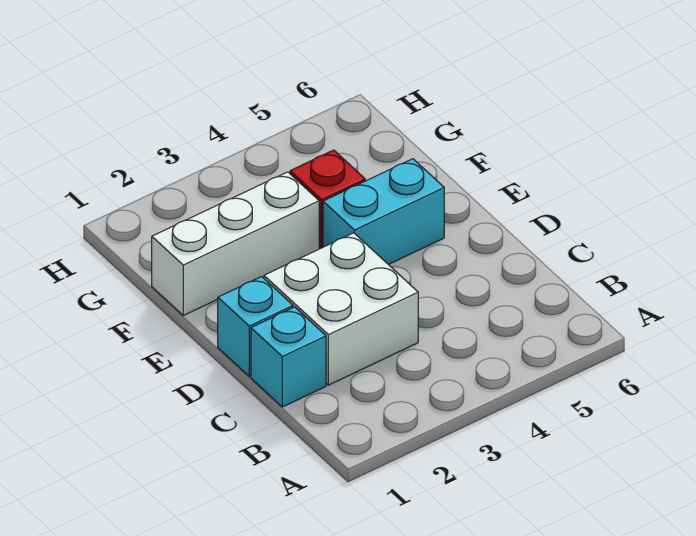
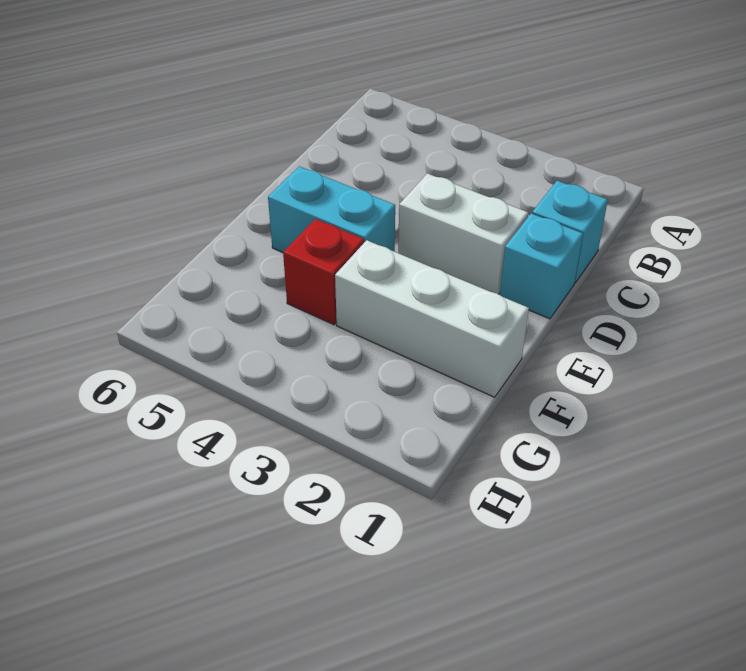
white 2x2 brick [264,233,418,385] -> white 1x2 brick [398,173,528,294]

